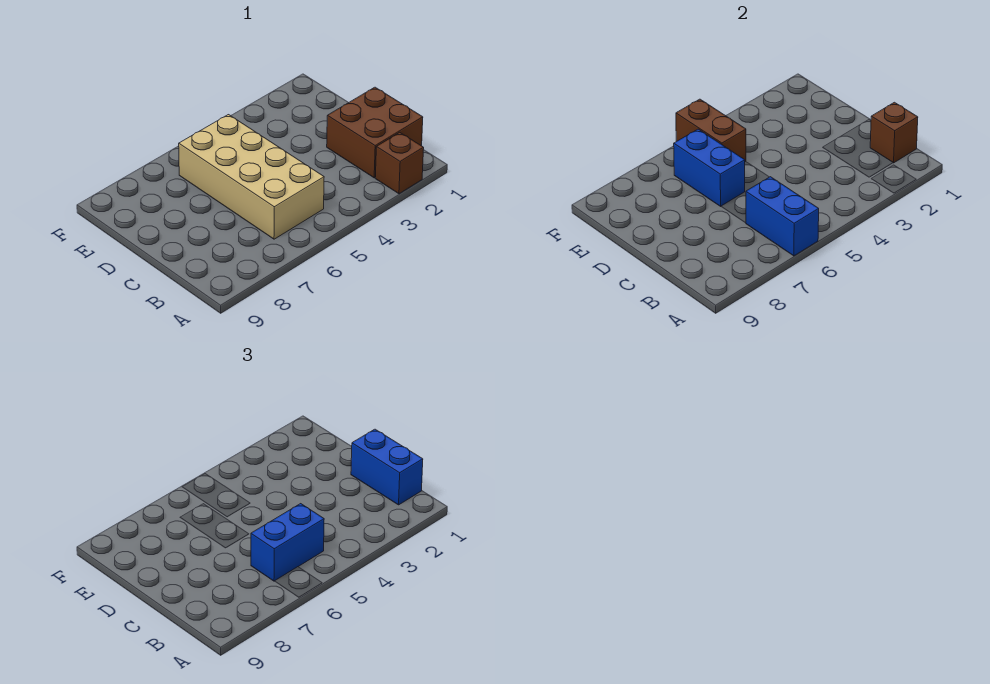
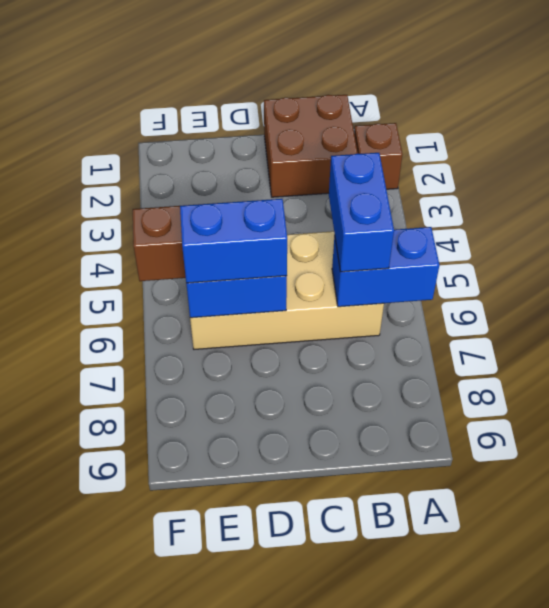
brown 1x1 brick [870,102,918,163] -> none
blue 1x2 brick [351,429,423,505] -> blue 1x2 brick moved to [180,199,287,283]

